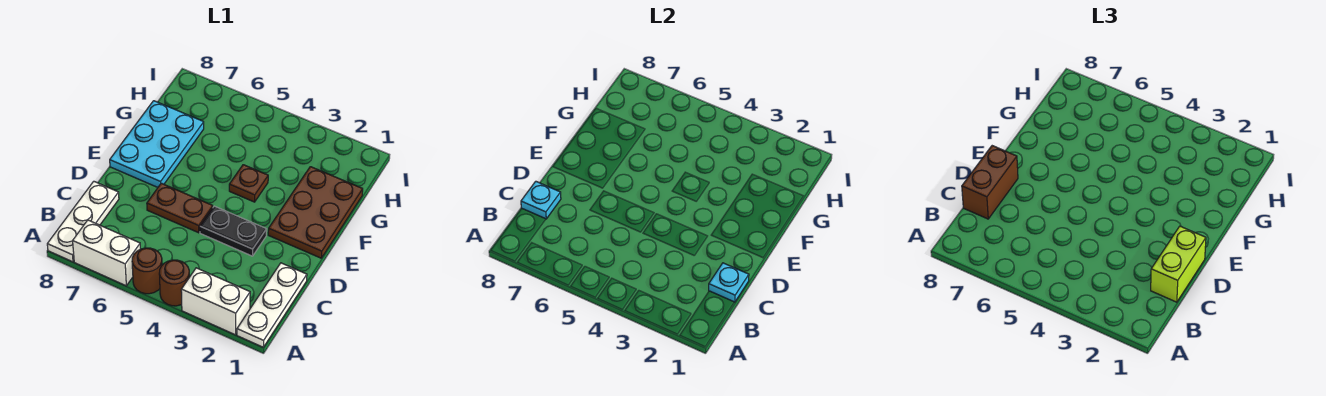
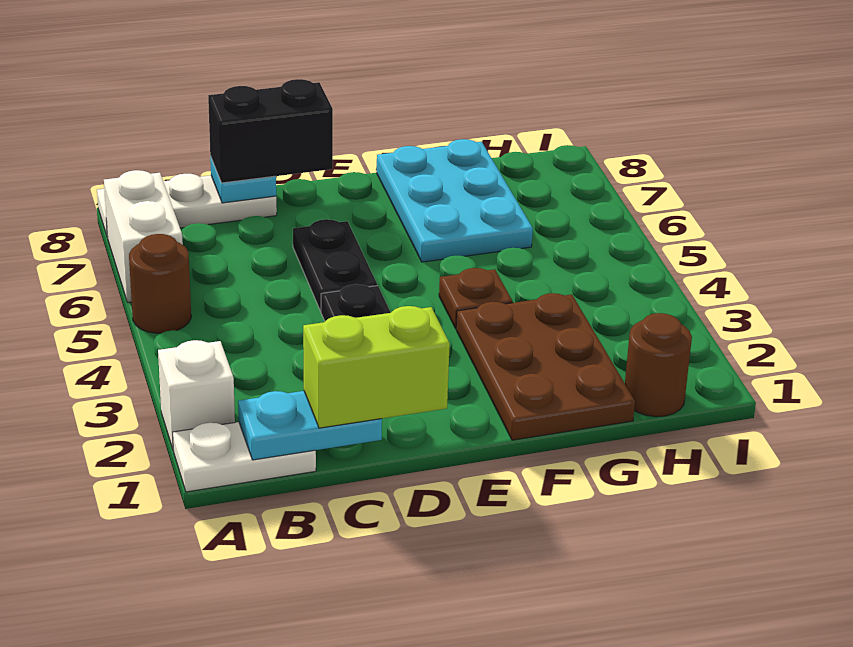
white 1x3 plate [237,263,307,347] -> white 1x2 plate [173,422,316,492]
white 1x2 brick [181,268,250,335] -> white 1x1 brick [158,340,235,449]
brown 1x1 round brick [159,260,189,306] -> brown 1x1 round brick moved to [625,313,692,417]
cyan 1x1 plate [709,263,749,302] -> cyan 1x2 plate [238,391,382,460]
brown 1x2 brick [962,146,1018,219] -> black 1x2 brick [208,79,333,183]
brown 1x2 plate [147,183,213,233] -> black 1x2 plate [293,219,377,311]
brown 2x3 plate [268,167,363,258] -> brown 2x3 plate turned to [456,293,635,440]
cyan 2x3 plate [110,101,204,187] -> cyan 2x3 plate turned to [377,139,533,262]

